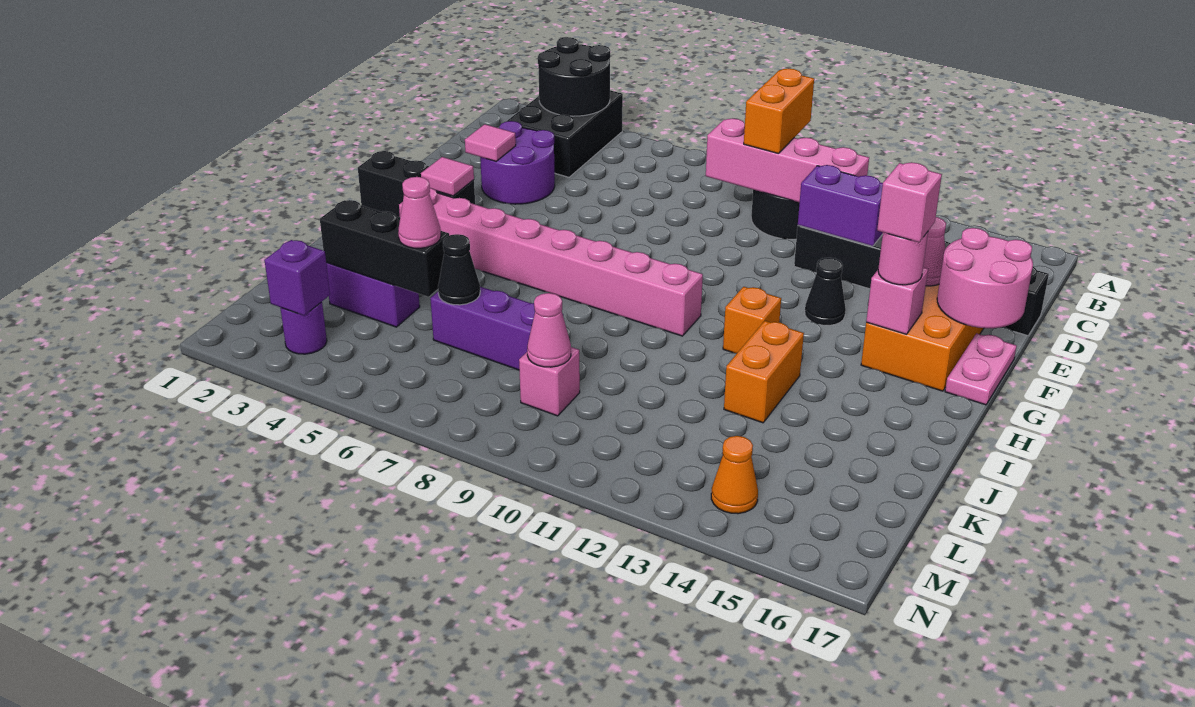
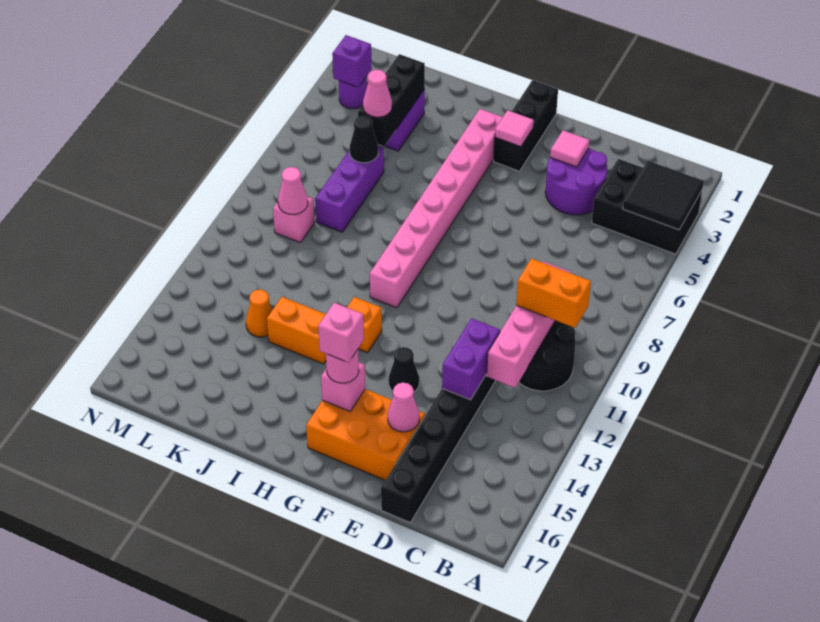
black 2x2 round brick [538,37,610,116] -> black 2x2 tile [623,161,704,230]
pink 2x2 round brick [937,228,1033,328] -> none
pink 1x2 plate [945,333,1017,405] -> none
orange 1x1 cone [711,436,758,514] -> orange 1x1 cone moved to [246,290,272,337]

